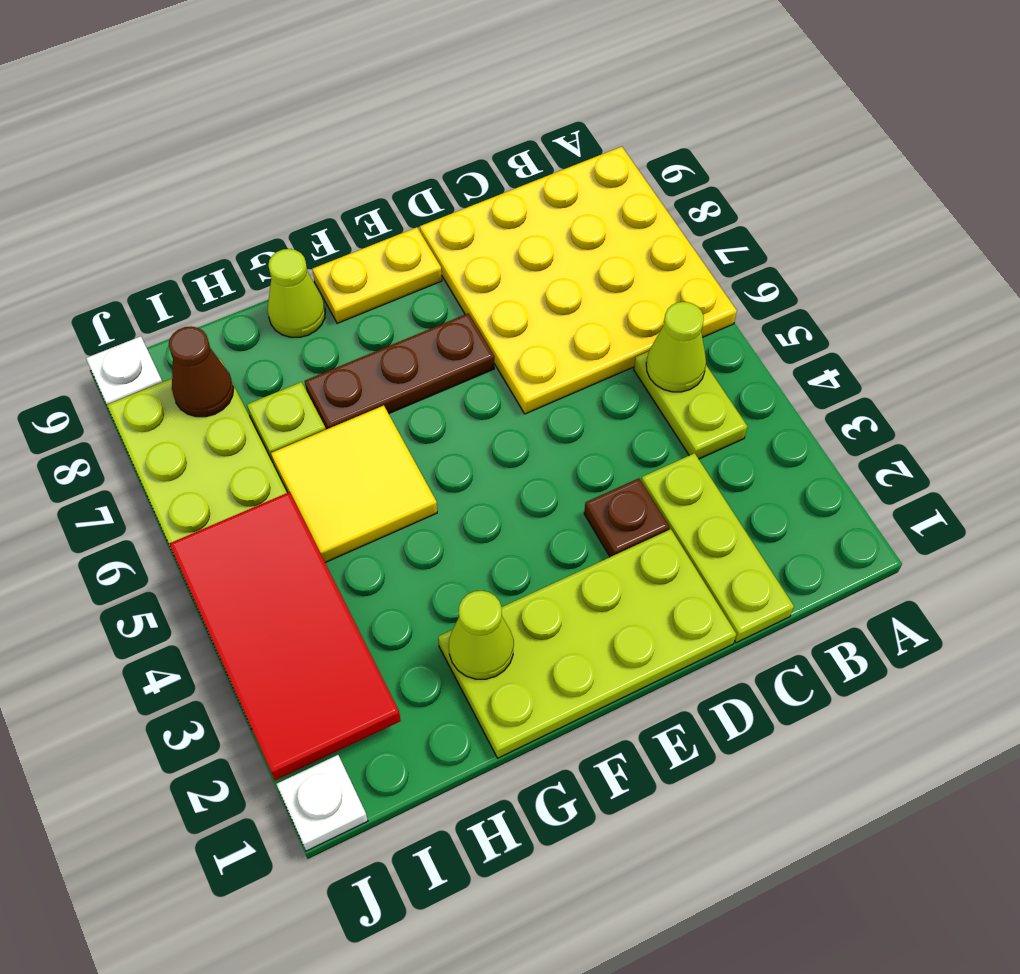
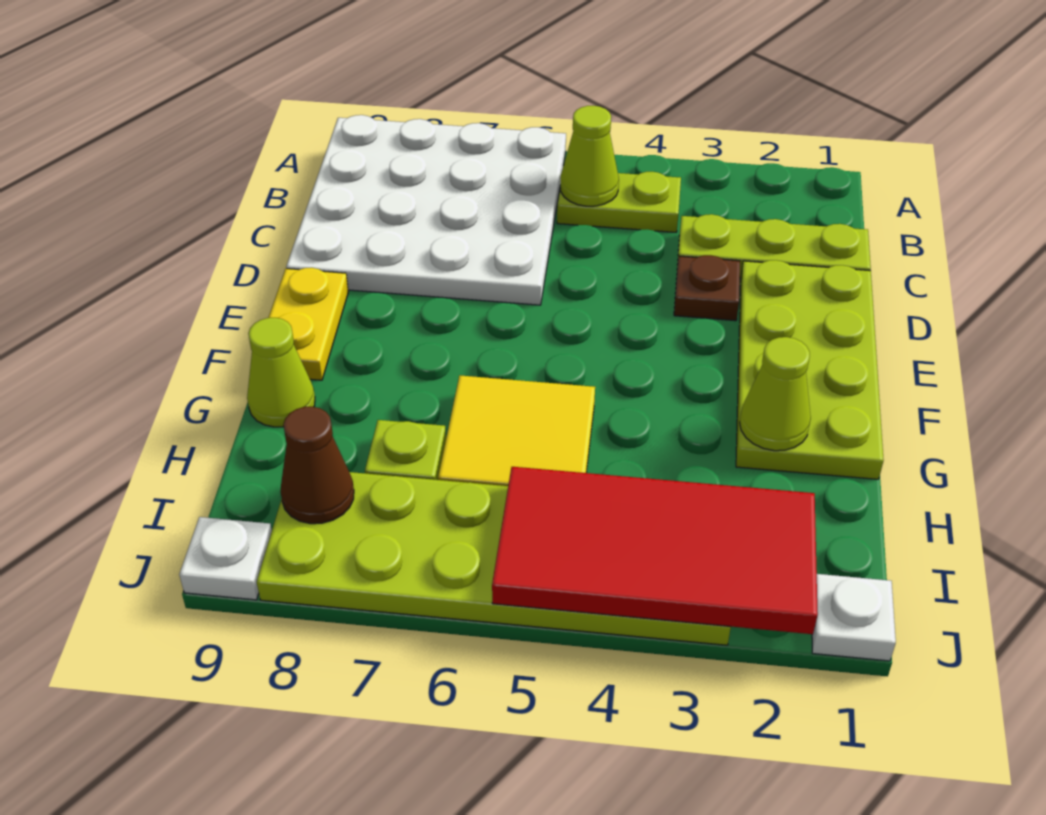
yellow 4x4 plate [420,147,737,414] -> white 4x4 plate [286,115,566,305]
brown 1x3 plate [305,313,494,429] -> none

